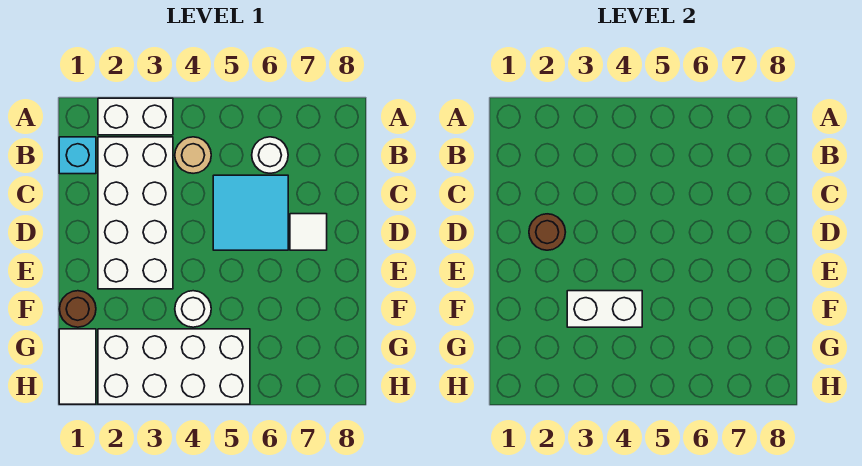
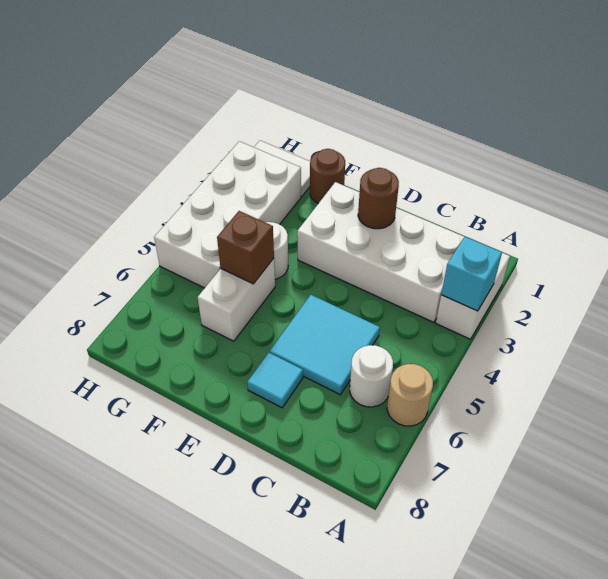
cyan 1x1 brick [59,137,96,174] -> cyan 1x1 brick moved to [441,237,502,311]
tan 1x1 round brick [175,137,211,173] -> tan 1x1 round brick moved to [387,364,433,426]
white 1x1 tile [290,214,327,250] -> cyan 1x1 tile [247,353,303,408]
white 1x2 brick [567,291,642,327] -> white 1x2 brick moved to [198,258,275,341]
none -> brown 1x1 brick [217,211,274,284]

